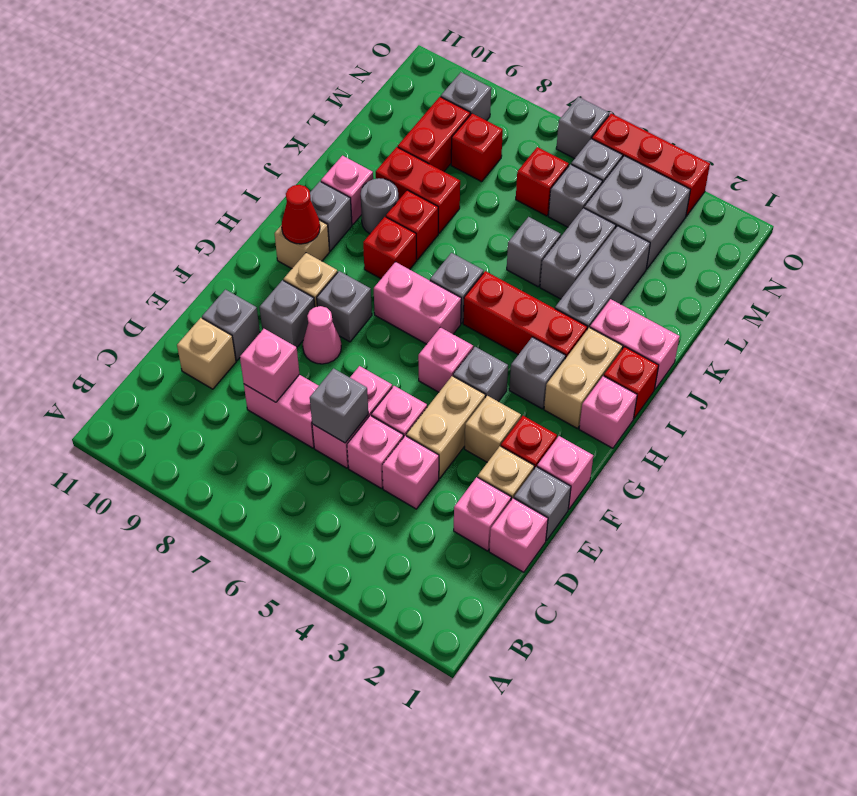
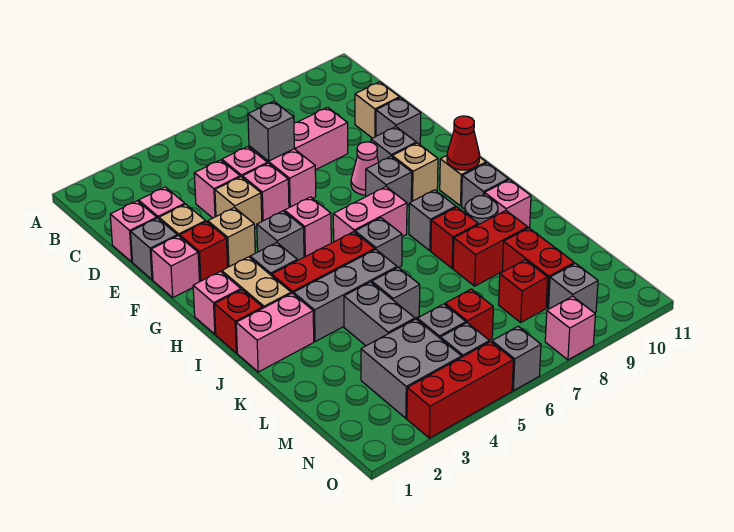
pink 1x1 brick [240,329,299,402] -> pink 1x1 brick moved to [545,296,595,360]
tan 1x2 brick [406,376,486,478] -> tan 1x1 brick [215,177,262,227]
red 1x1 brick [363,217,417,279] -> grey 1x1 brick [409,190,456,251]
grey 1x3 brick [555,226,650,329] -> grey 1x3 brick turned to [294,250,397,342]

